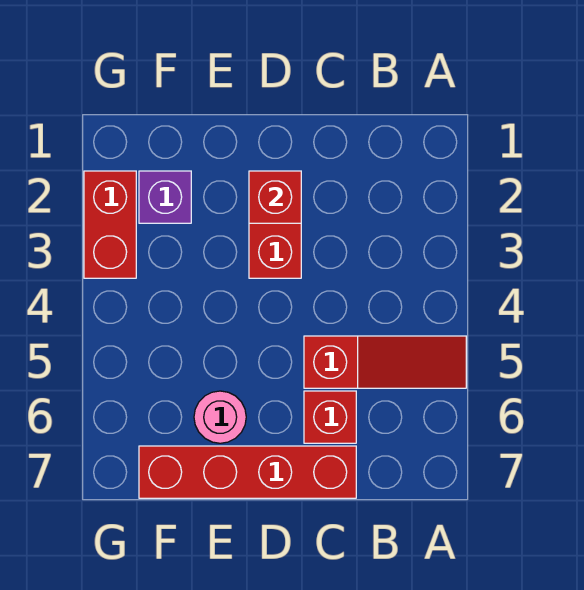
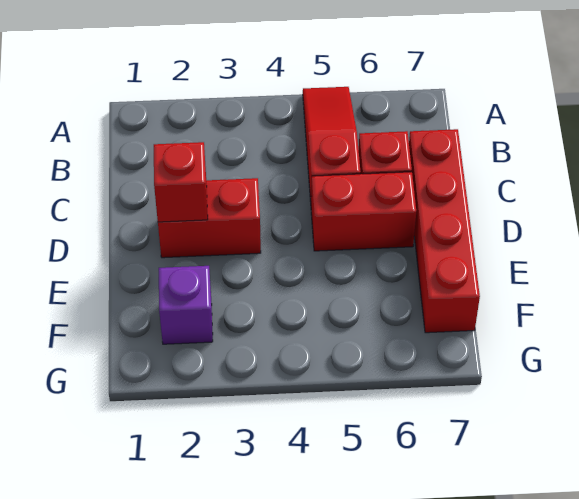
pink 1x1 round brick [194,391,246,443] -> none
red 1x2 brick [84,171,136,278] -> red 1x2 brick moved to [311,172,416,251]

